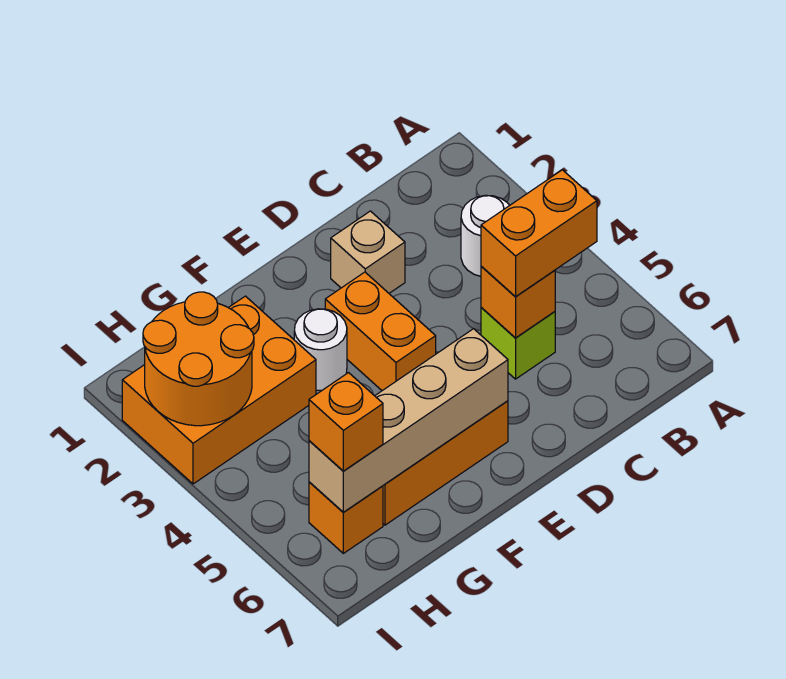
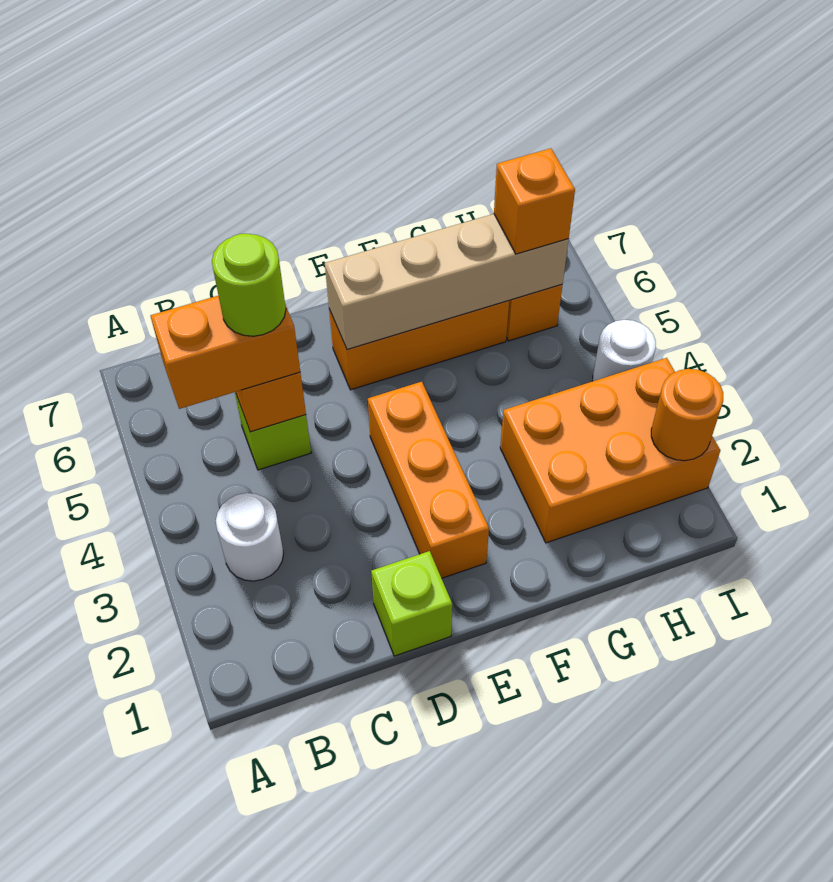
none -> lime 1x1 round brick [212,234,286,336]
none -> lime 1x1 brick [371,551,452,656]
tan 1x1 brick [331,211,405,293] -> none
orange 1x2 brick [325,272,436,391] -> orange 1x3 brick [368,382,489,578]
white 1x1 round brick [294,309,347,391] -> white 1x1 round brick moved to [592,320,656,381]
orange 2x2 round brick [143,292,254,426] -> orange 1x1 round brick [651,369,723,461]

